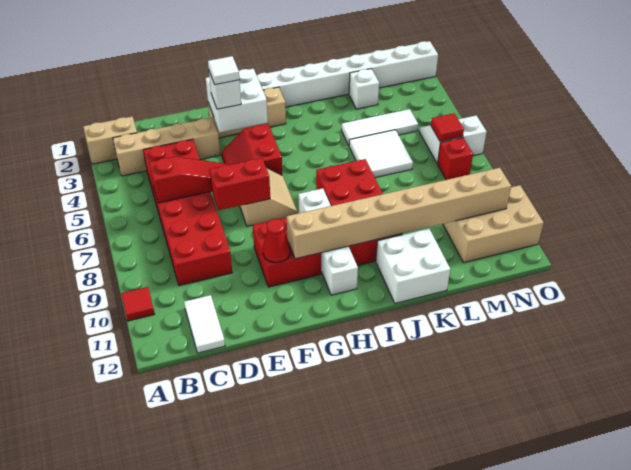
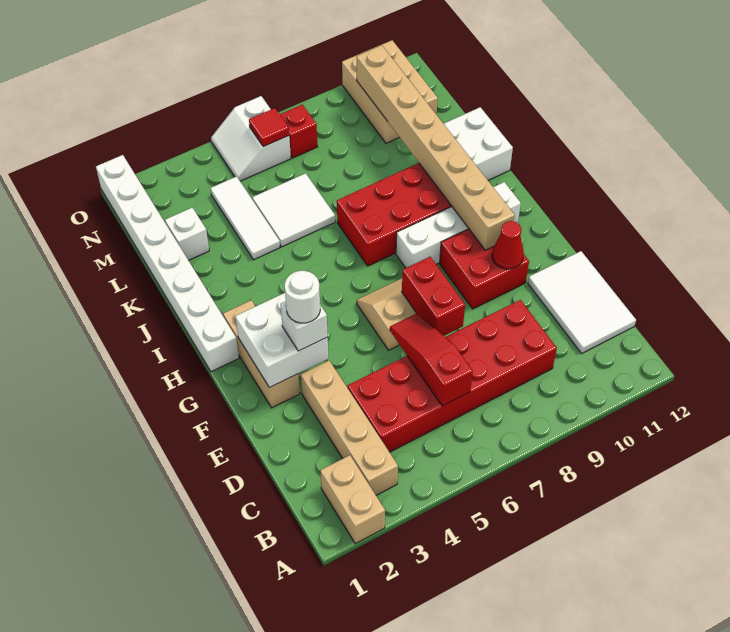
red 1x1 tile [121,287,155,321] -> none
white 1x2 tile [184,295,225,353] -> white 2x3 tile [528,251,636,353]
white 1x1 tile [208,56,239,85] -> white 1x1 round brick [285,271,320,323]
red 2x2 slope [222,124,282,175] -> none

